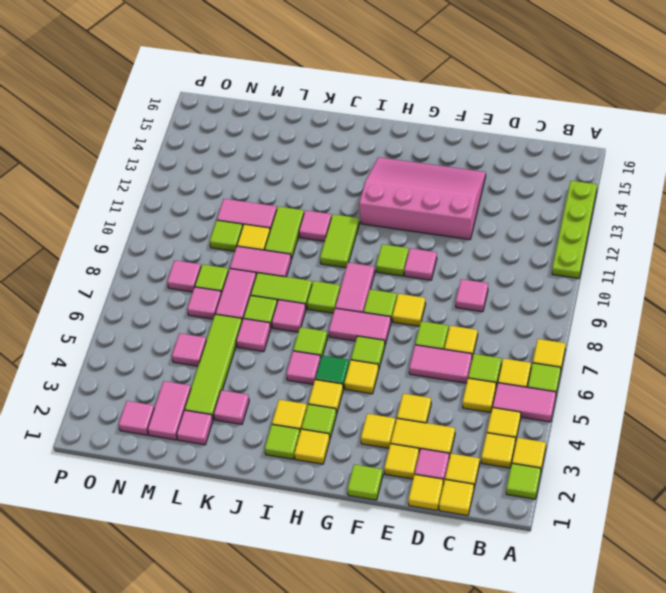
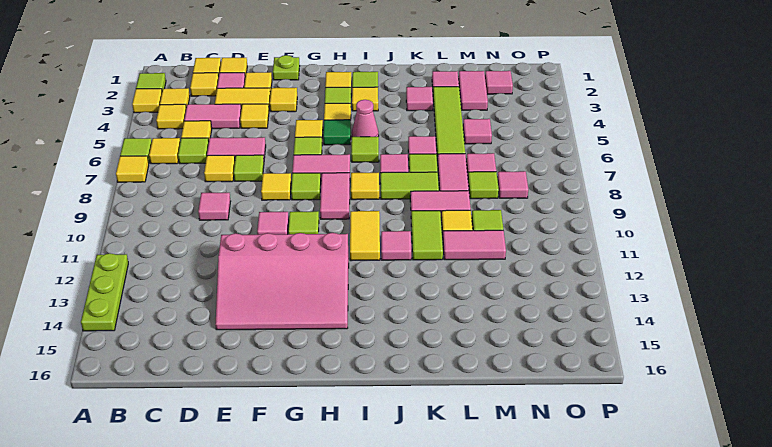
pink 1x2 tile [492,383,556,422] -> pink 1x2 tile moved to [184,104,241,129]
lime 1x4 plate [552,181,597,278] -> lime 1x3 plate [81,253,128,331]
lime 1x1 tile [347,465,383,500] -> lime 1x1 plate [273,55,300,80]
pink 1x1 tile [286,351,321,385] -> pink 1x1 cone [352,100,379,137]
lime 1x1 tile [307,281,340,313] -> yellow 1x1 tile [351,173,379,200]
lime 1x2 tile [320,214,359,268] -> yellow 1x2 tile [350,211,380,261]

